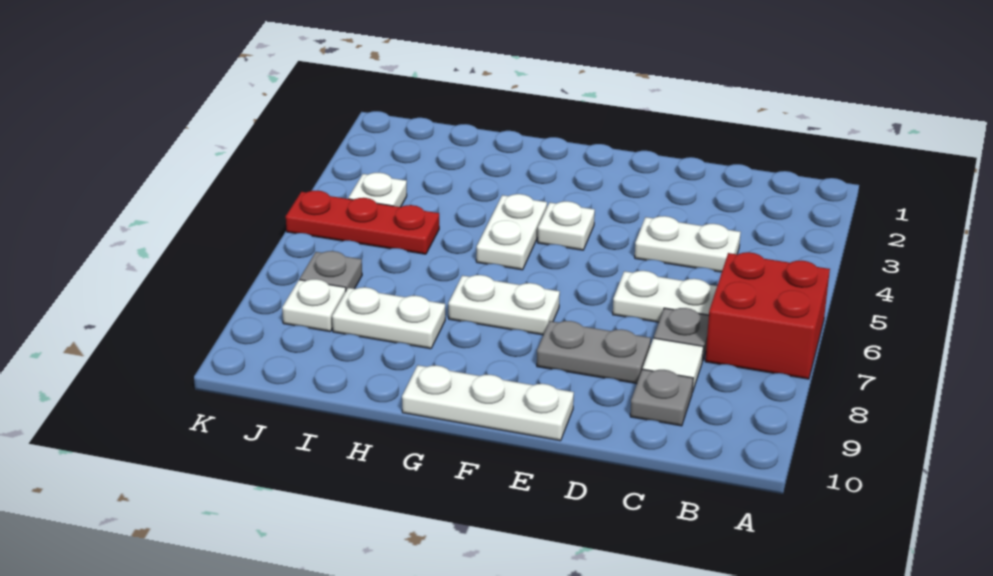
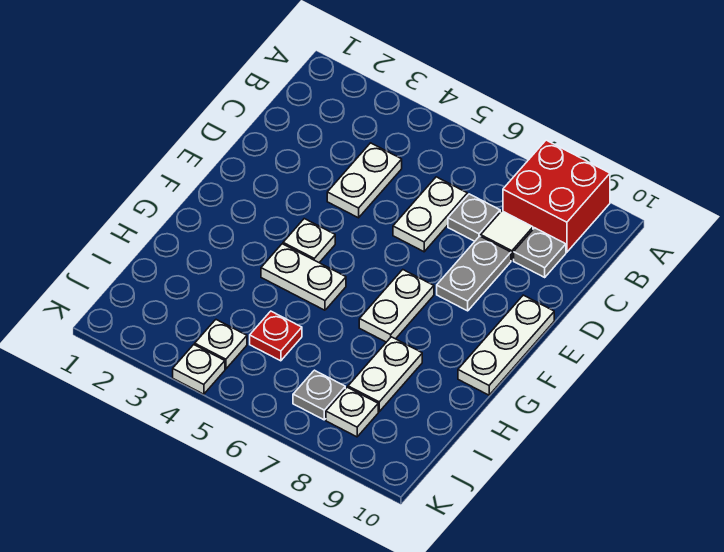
red 2x2 brick [705,252,830,379] -> red 2x2 brick moved to [503,140,610,252]
red 1x3 plate [286,190,439,254] -> red 1x1 plate [250,311,302,361]
none -> white 1x1 plate [173,345,225,394]

